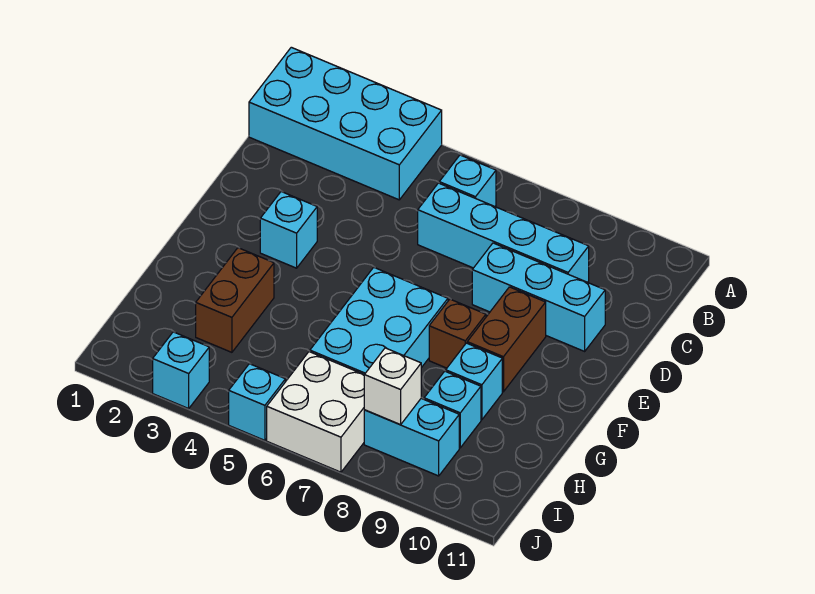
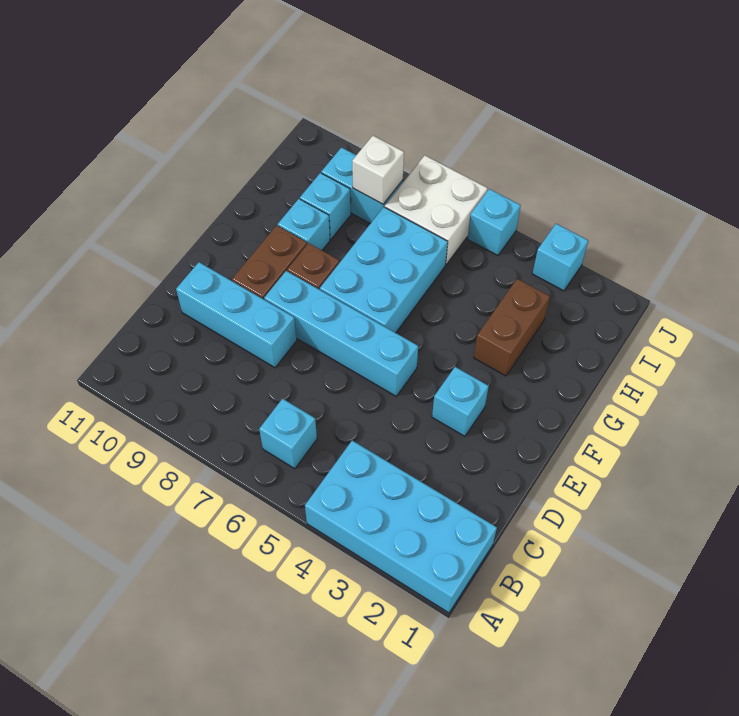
cyan 1x4 brick [418,183,589,282] -> cyan 1x4 brick moved to [264,271,418,396]

